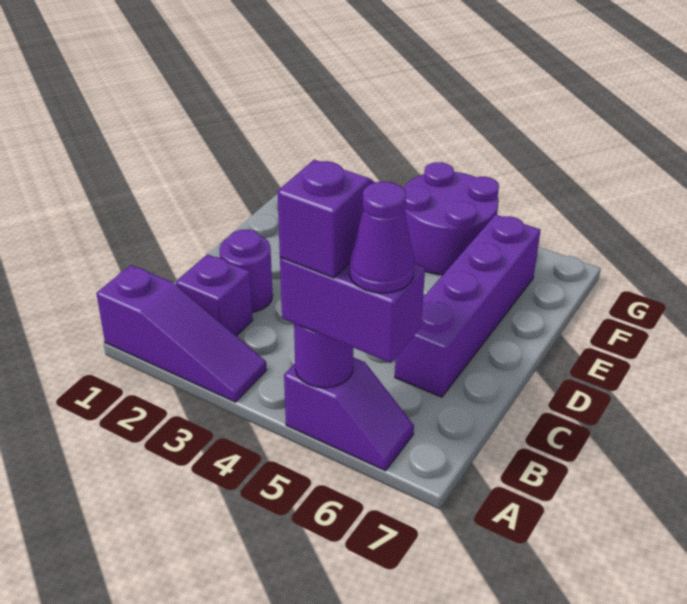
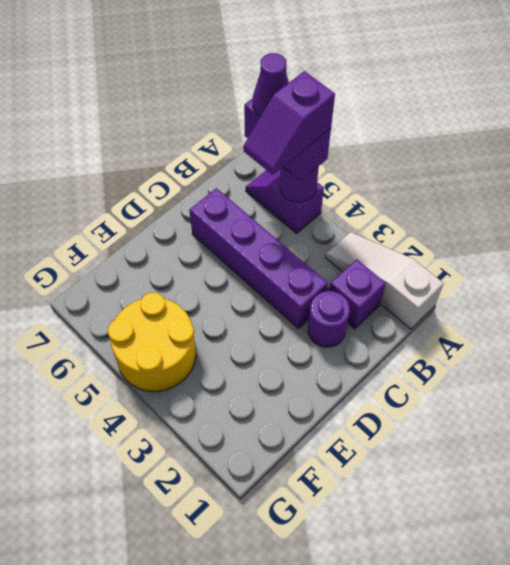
purple 1x3 slope [96,265,266,402] -> white 1x3 slope [325,232,444,329]
purple 1x4 brick [395,215,541,397] -> purple 1x4 brick turned to [189,188,328,328]
purple 2x2 round brick [403,162,499,275] -> yellow 2x2 round brick [108,293,196,392]

